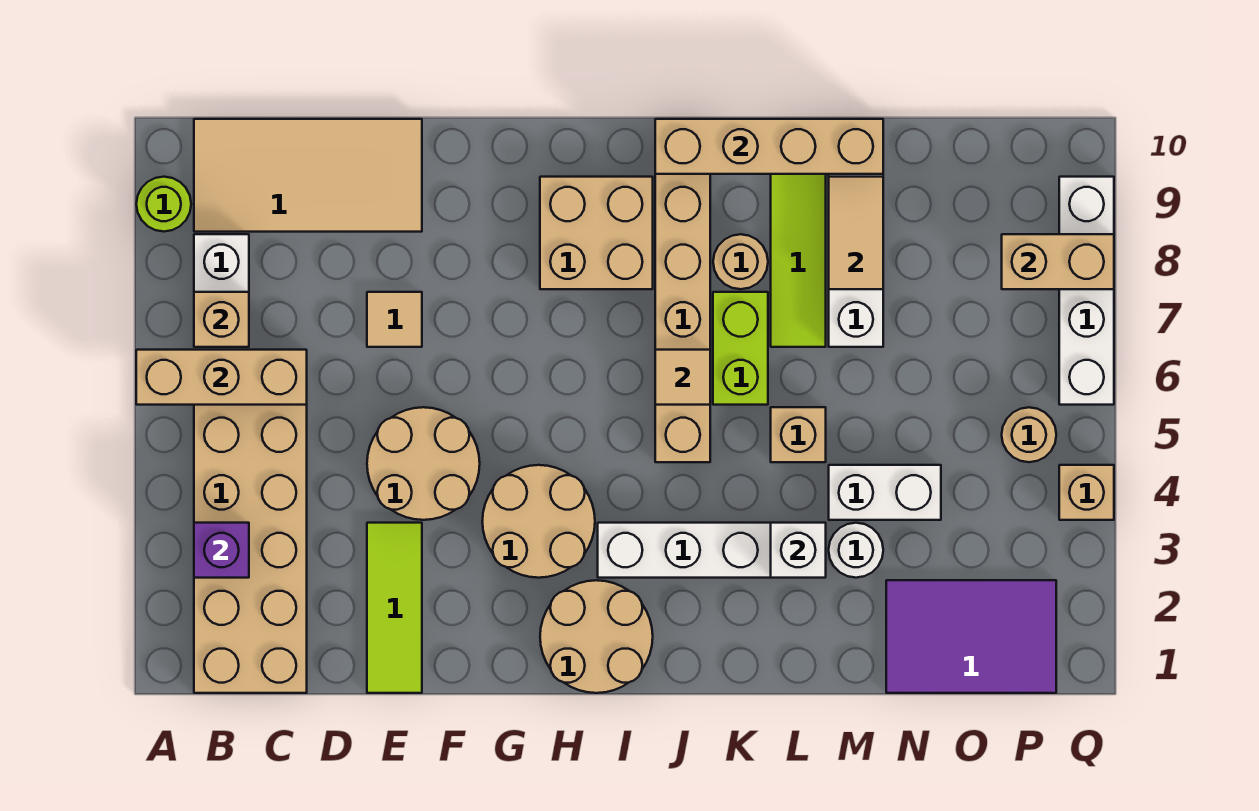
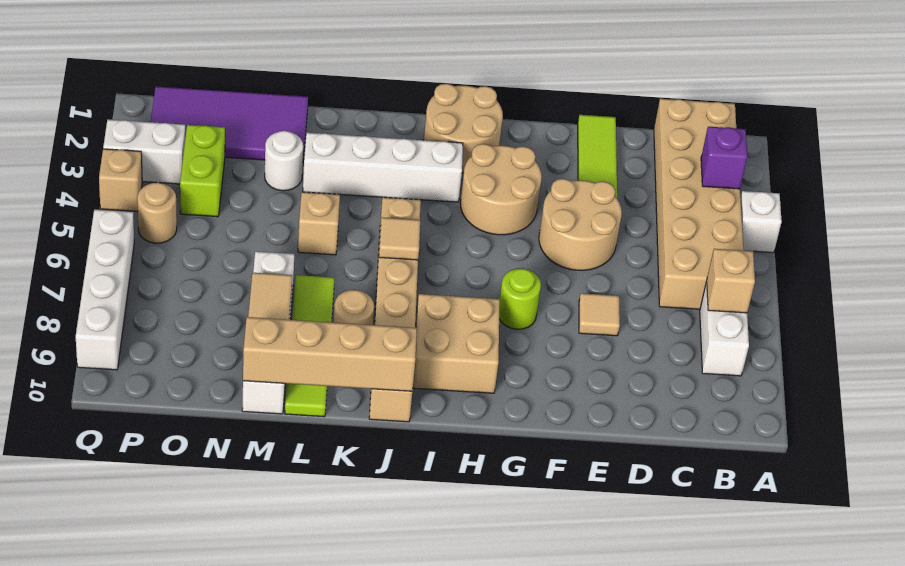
tan 1x3 brick [136,350,307,405] -> none
lime 1x1 round brick [136,177,191,232] -> lime 1x1 round brick moved to [499,269,541,329]
tan 2x4 tile [194,119,422,232] -> none
lime 1x2 brick [713,292,768,405] -> lime 1x2 brick moved to [180,125,225,217]
white 1x1 brick [771,523,826,578] -> white 1x1 brick moved to [740,191,782,253]
white 1x2 brick [829,465,941,520] -> white 1x2 brick moved to [103,120,185,184]
purple 2x3 tile [886,580,1056,693] -> purple 2x4 tile [151,86,308,160]
tan 1x2 brick [1002,234,1114,289] -> none

